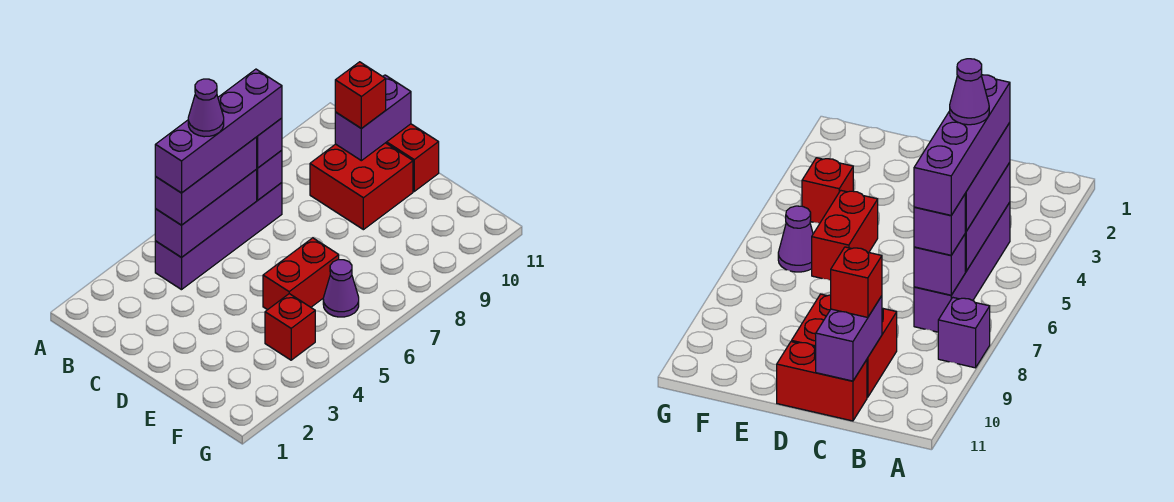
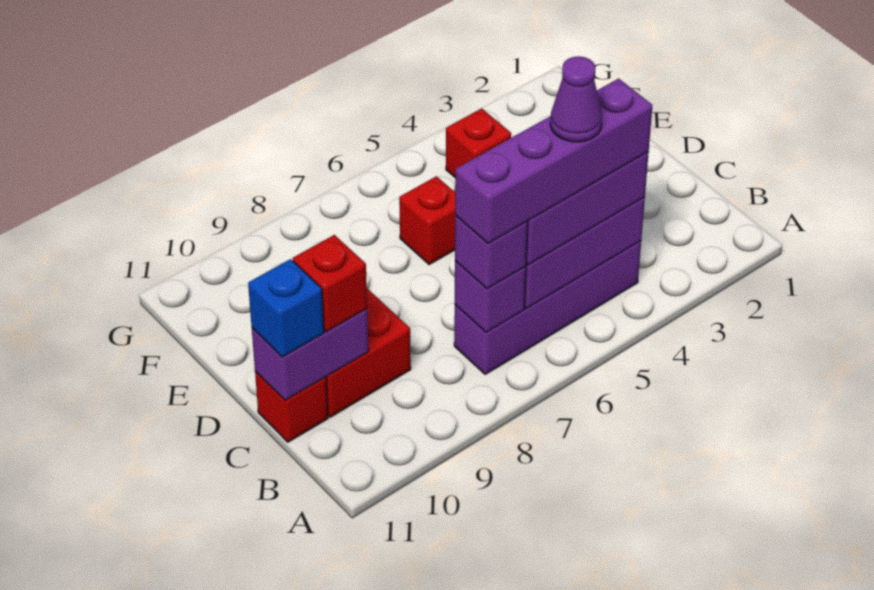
purple 1x1 brick [938,298,990,368] -> none
red 1x2 brick [386,124,439,191] -> red 1x1 brick [255,371,328,442]
none -> blue 1x1 brick [248,259,324,357]
red 1x2 brick [263,238,339,310] -> red 1x1 brick [399,176,456,265]
purple 1x1 cone [323,260,359,317] -> none

